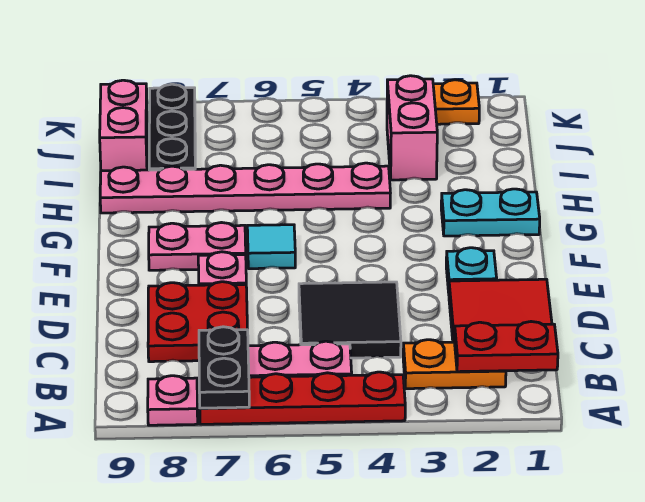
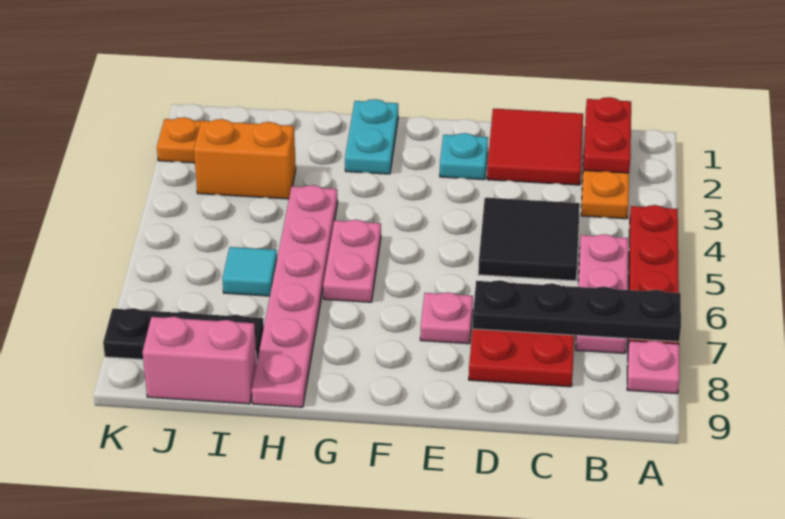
black 1x2 plate [199,327,249,408] -> black 1x4 plate [473,280,681,342]
cyan 1x1 tile [247,225,295,269] -> cyan 1x1 tile moved to [222,247,277,296]
pink 1x2 plate [149,223,246,270] -> pink 1x2 plate moved to [323,220,381,302]
pink 1x2 brick [387,76,437,180] -> orange 1x2 brick [194,119,296,199]

